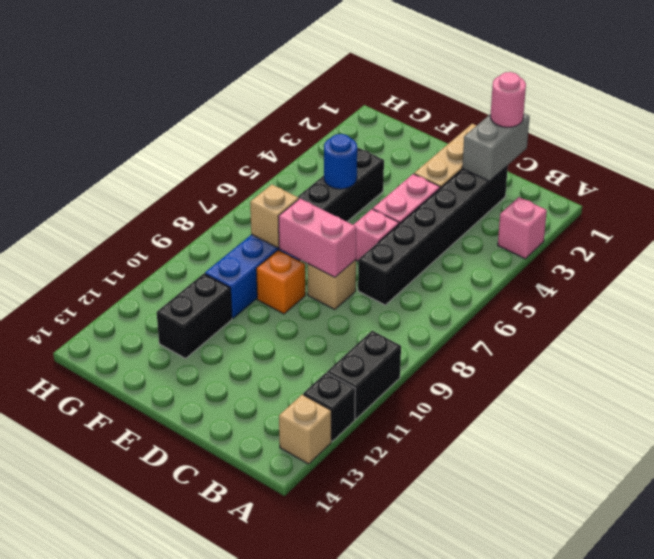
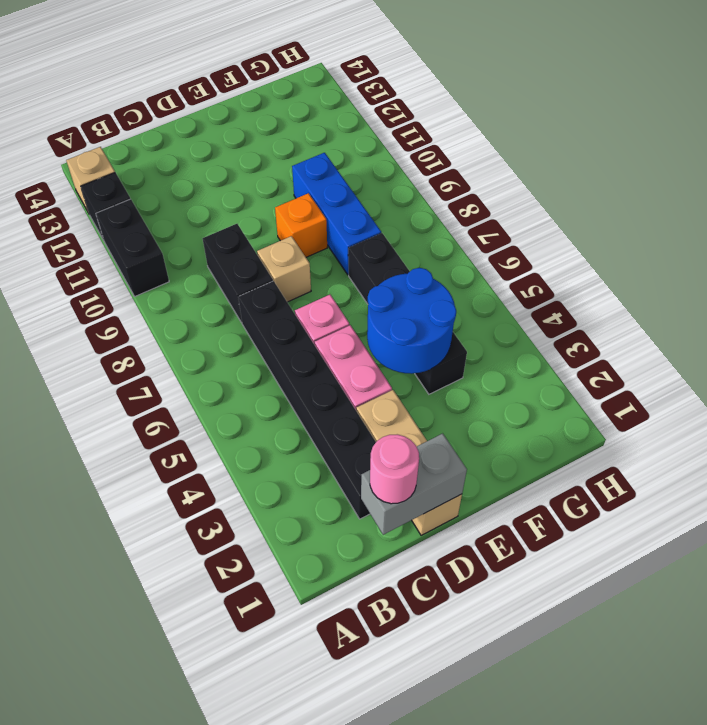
pink 1x1 brick [498,197,547,259] -> none
grey 1x2 brick [462,114,530,181] -> grey 1x2 brick turned to [361,433,467,535]
pink 1x2 brick [278,199,356,277] -> none
blue 1x1 round brick [324,134,357,189] -> blue 2x2 round brick [367,268,456,374]
tan 1x1 brick [250,185,299,248] -> none
black 1x2 brick [157,274,232,358] -> black 1x2 brick moved to [203,224,273,323]

